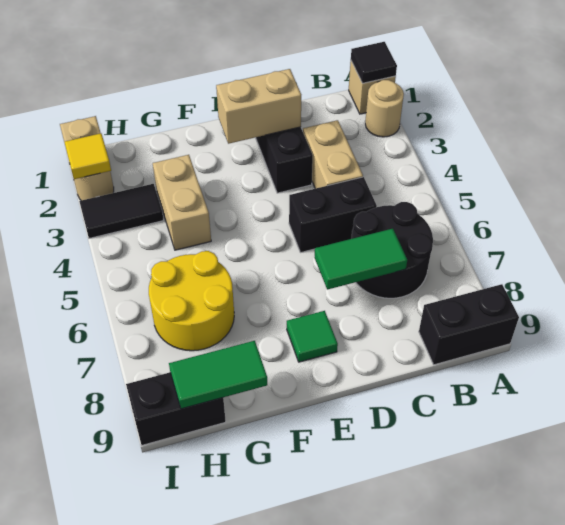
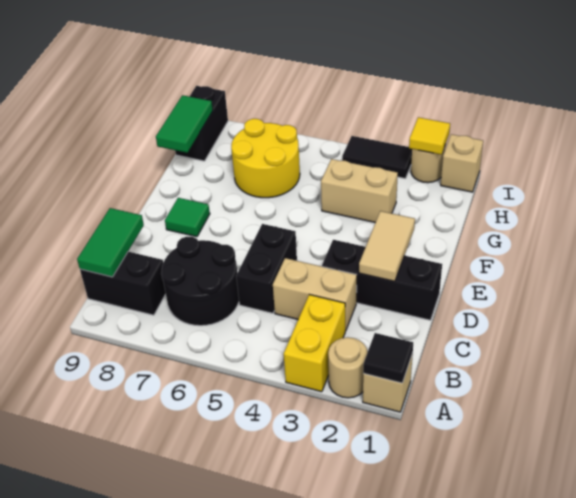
none -> yellow 1x2 brick [284,295,345,392]
black 1x2 brick [419,284,519,365] -> black 1x2 brick turned to [80,252,166,315]
green 1x2 tile [314,229,407,289] -> green 1x2 tile moved to [77,208,144,277]
tan 1x2 brick [216,69,301,144] -> tan 1x2 tile [359,211,415,281]
black 1x2 tile [79,184,164,238] -> black 1x2 tile turned to [342,136,412,179]

